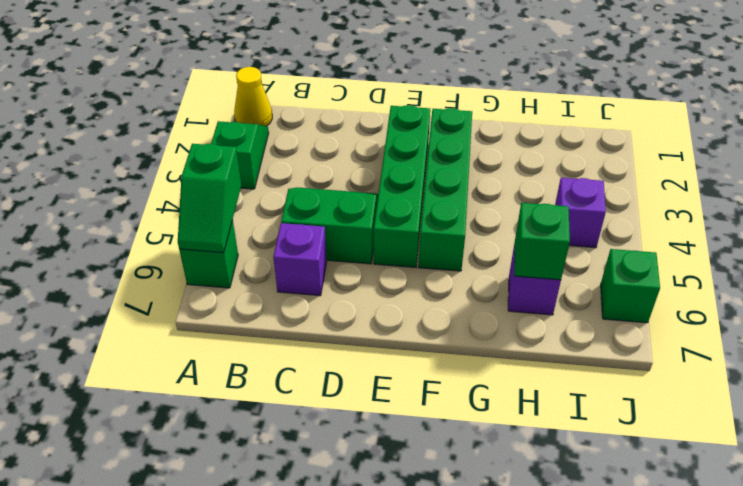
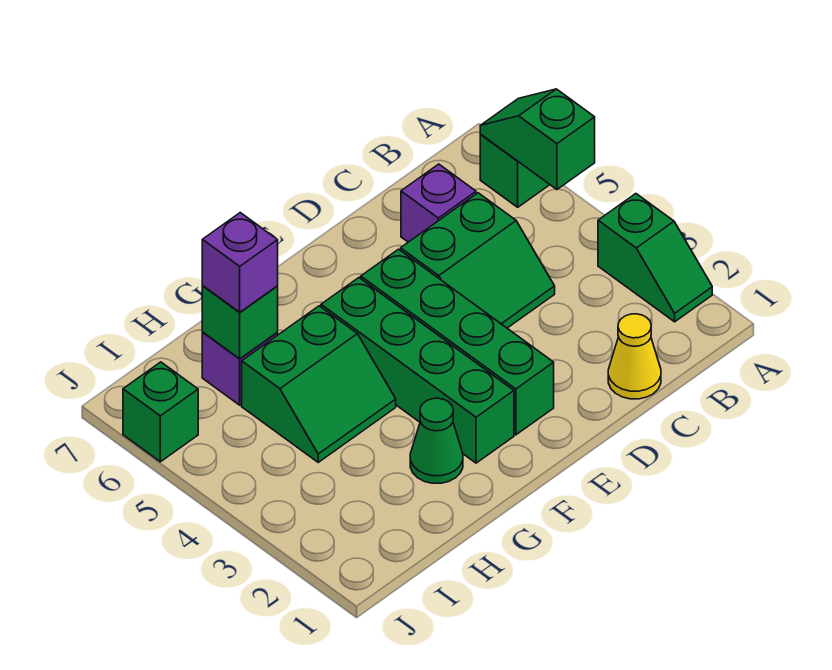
yellow 1x1 cone [234,67,272,126] -> yellow 1x1 cone moved to [608,314,661,399]
none -> green 1x1 cone [410,398,463,483]
none -> green 2x2 slope [242,306,396,462]
purple 1x1 brick [555,178,606,248] -> purple 1x1 brick moved to [202,213,278,312]

